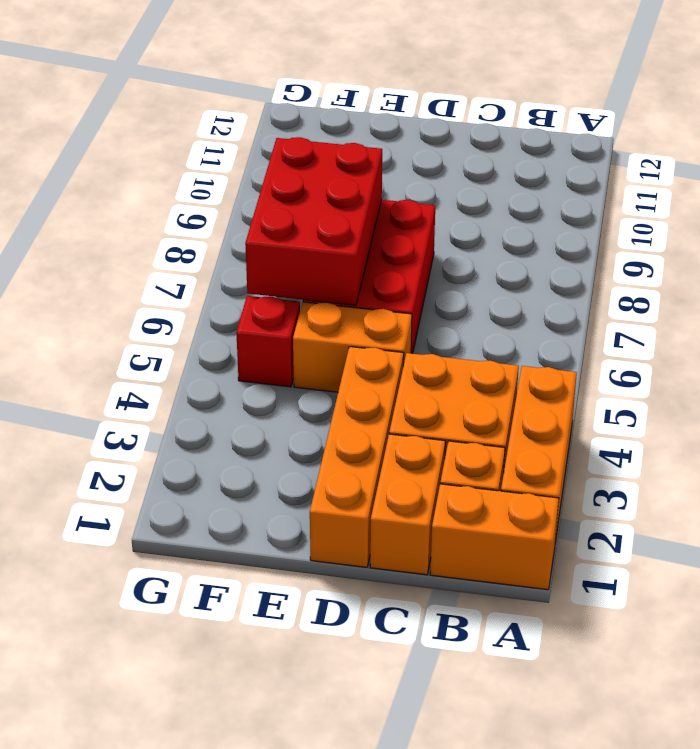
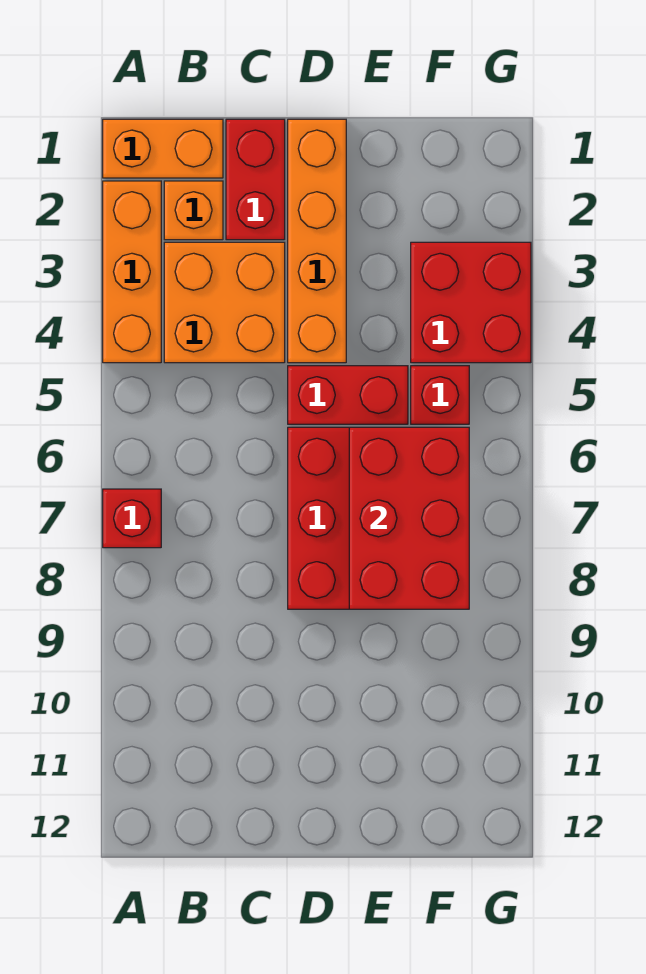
none -> red 1x1 brick [103,489,161,548]
orange 1x2 brick [370,434,445,575] -> red 1x2 brick [226,119,285,240]
orange 1x2 brick [293,302,412,392] -> red 1x2 brick [288,366,408,424]
none -> red 2x2 brick [411,242,531,363]

